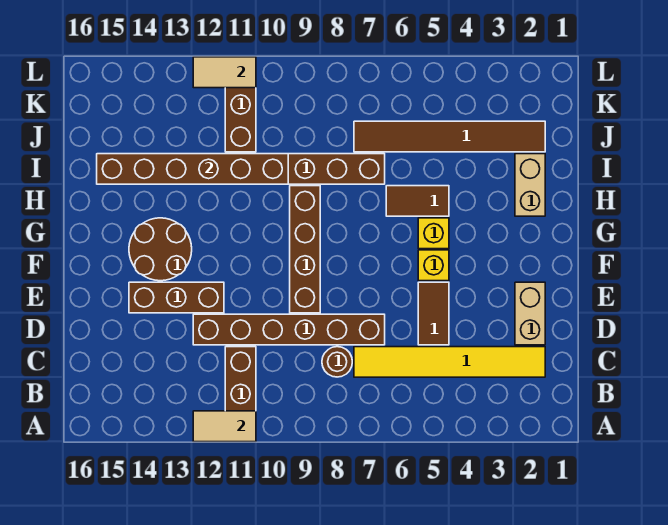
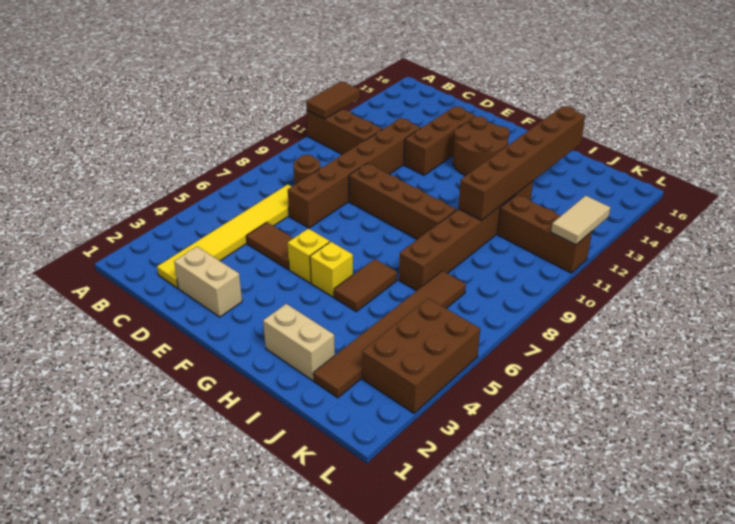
tan 1x2 tile [193,411,256,442] -> brown 1x2 tile [306,81,360,119]
none -> brown 2x3 brick [362,298,480,413]

